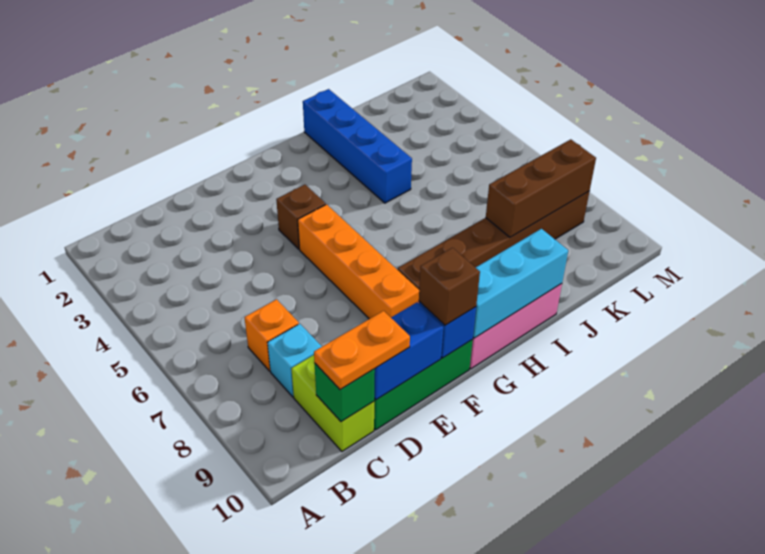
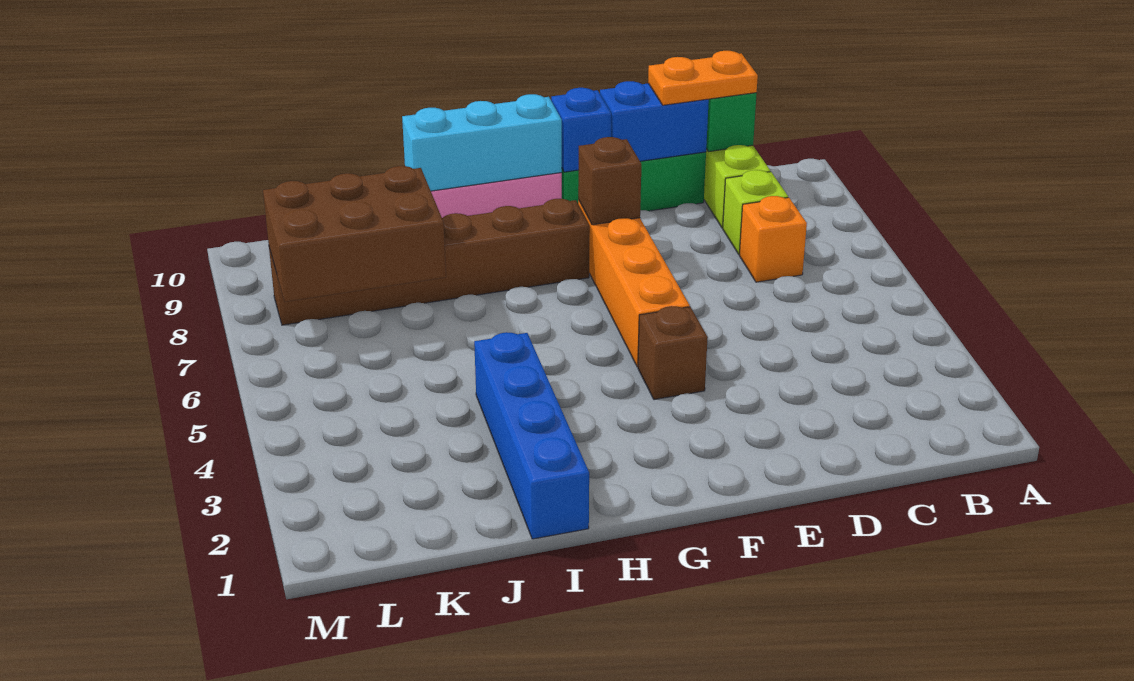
cyan 1x1 brick [267,324,322,397] -> lime 1x1 brick [723,170,788,254]
brown 1x1 brick [419,248,480,325] -> brown 1x1 brick moved to [578,137,641,225]
brown 1x3 brick [486,139,596,237] -> brown 2x3 brick [263,166,446,302]

